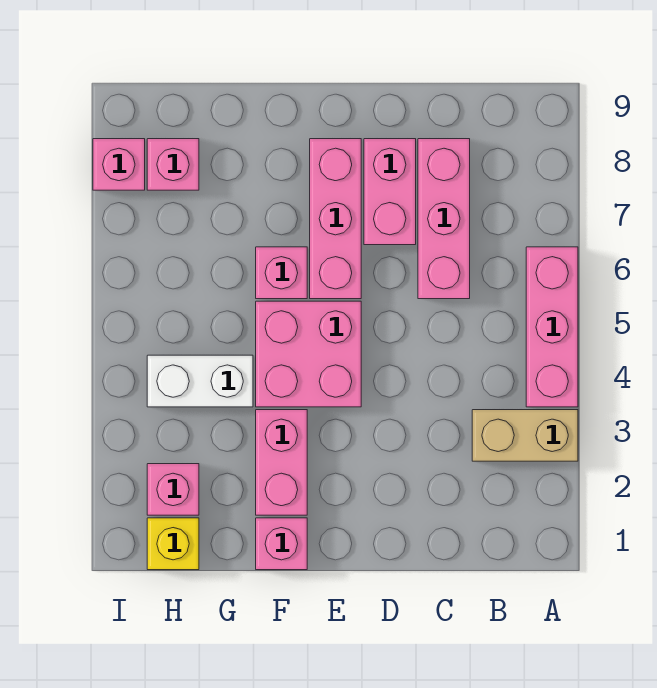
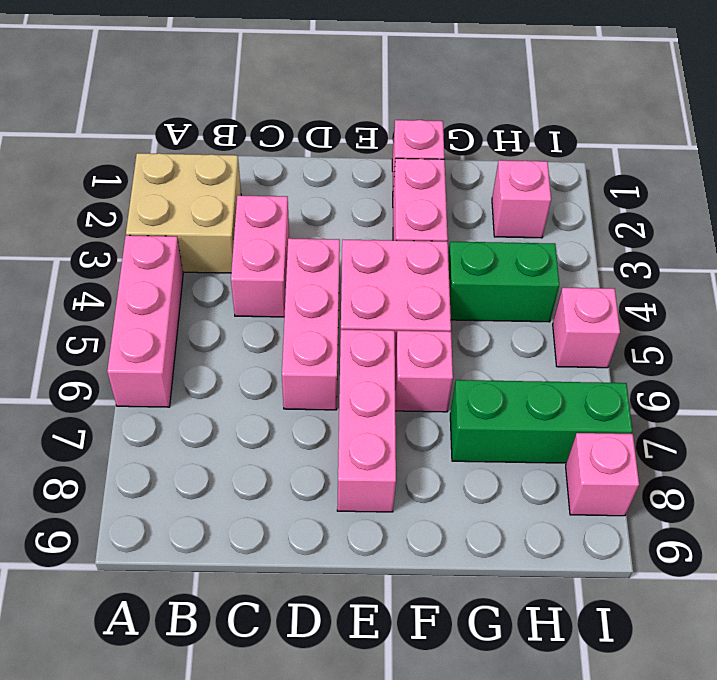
tan 1x2 brick [472,410,578,461] -> tan 2x2 brick [126,153,241,273]
pink 1x3 brick [418,139,470,299] -> pink 1x3 brick moved to [282,238,340,410]
pink 1x2 brick [364,139,416,245] -> pink 1x2 brick moved to [231,195,289,317]
white 1x2 brick [147,355,253,407] -> green 1x2 brick [448,242,559,322]
none -> green 1x3 brick [450,380,633,463]
yellow 1x1 brick [147,518,199,570] -> none
pink 1x1 brick [147,139,199,190] -> pink 1x1 brick moved to [553,288,620,368]

